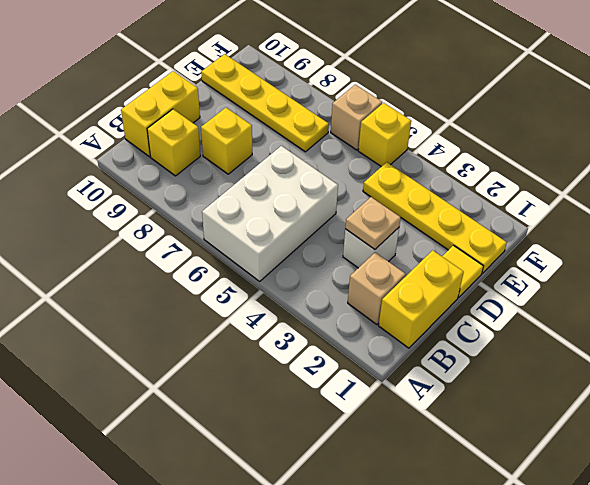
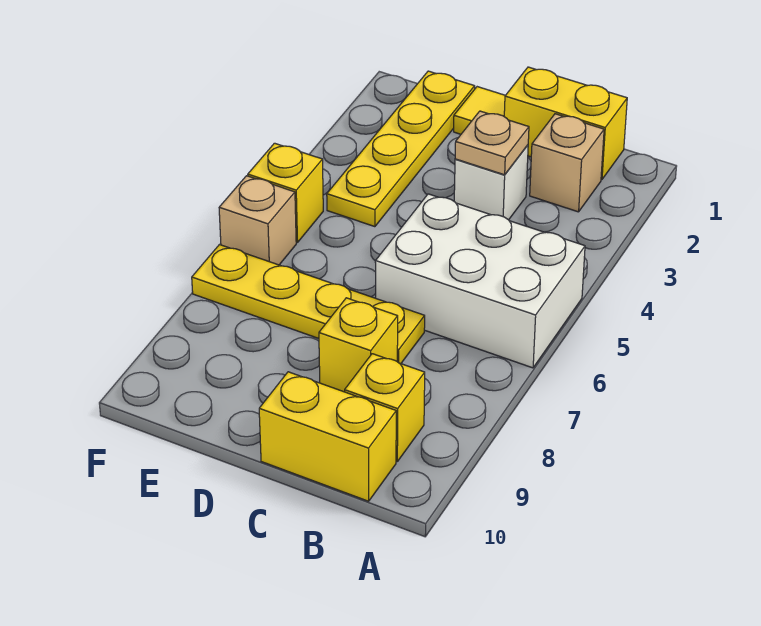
yellow 1x4 plate [201,54,329,152] -> yellow 1x4 plate turned to [192,245,425,364]

